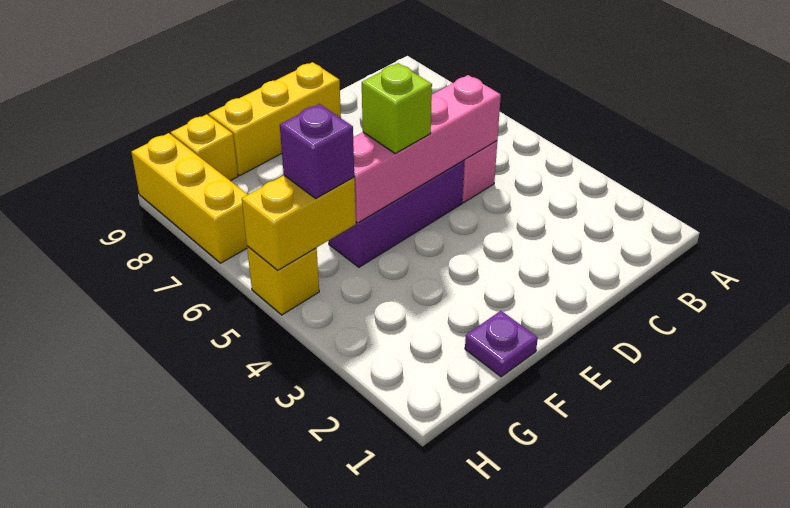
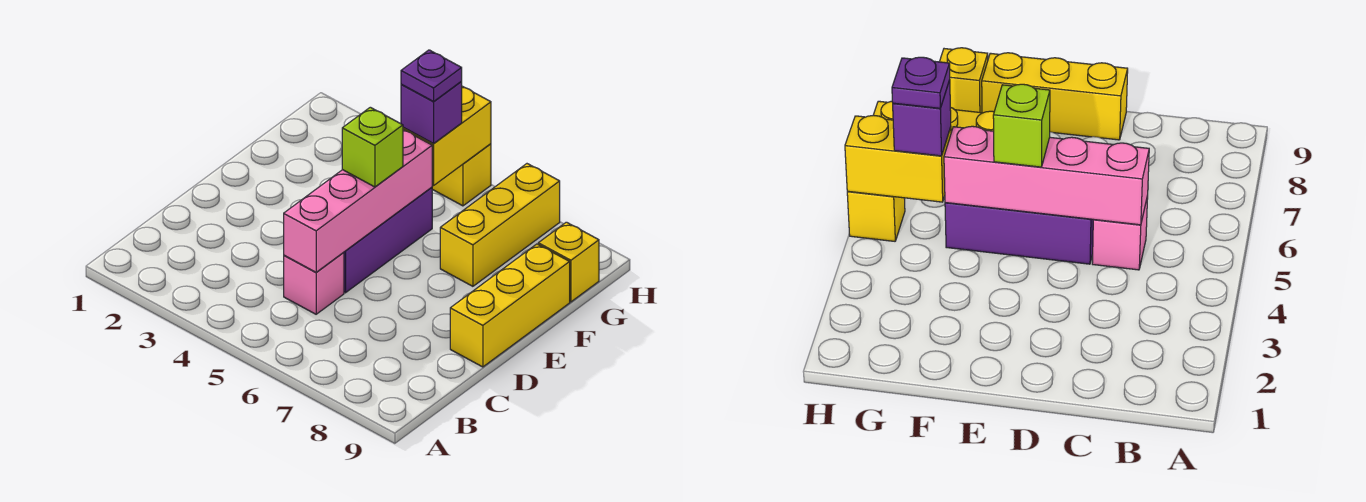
purple 1x1 plate [465,311,538,377] -> purple 1x1 plate moved to [401,50,462,101]
yellow 1x3 brick [131,133,248,263] -> yellow 1x3 brick turned to [440,164,560,286]

